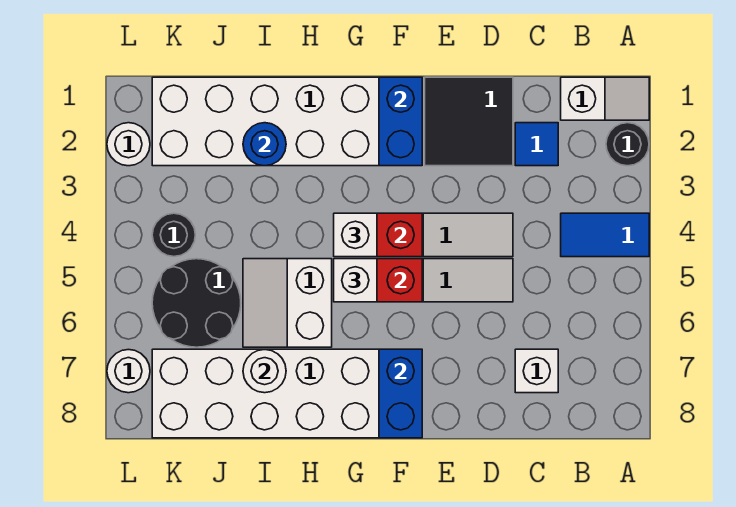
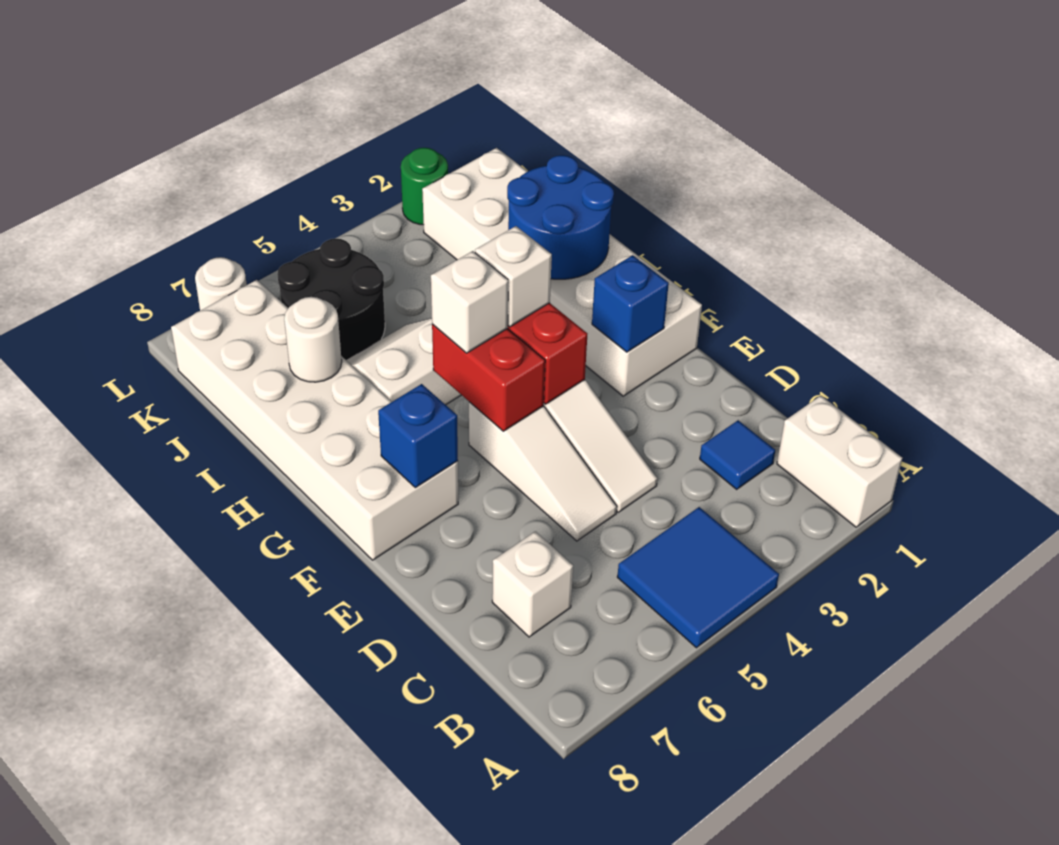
white 1x2 slope [561,77,649,120] -> white 1x2 brick [777,396,902,527]
black 1x1 round brick [606,123,649,166] -> none
blue 1x2 tile [561,213,649,257] -> blue 2x2 tile [617,507,779,648]
black 2x2 tile [425,77,513,166] -> none
blue 1x2 brick [379,77,422,166] -> blue 1x1 brick [592,255,669,352]
blue 1x2 brick [379,349,422,438] -> blue 1x1 brick [378,384,458,488]
blue 1x1 round brick [243,123,286,166] -> blue 2x2 round brick [507,155,614,279]
black 1x1 round brick [152,213,195,257] -> none
white 1x1 round brick [107,123,150,166] -> green 1x1 round brick [401,148,448,225]

